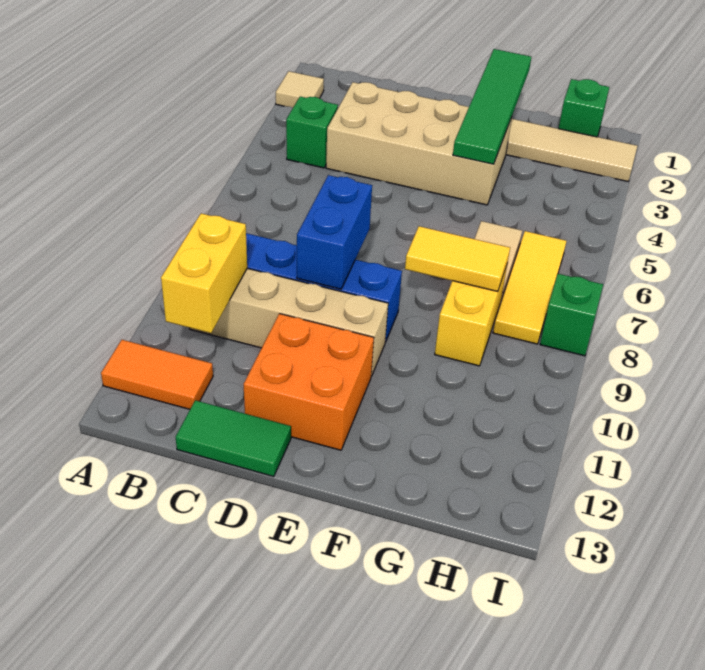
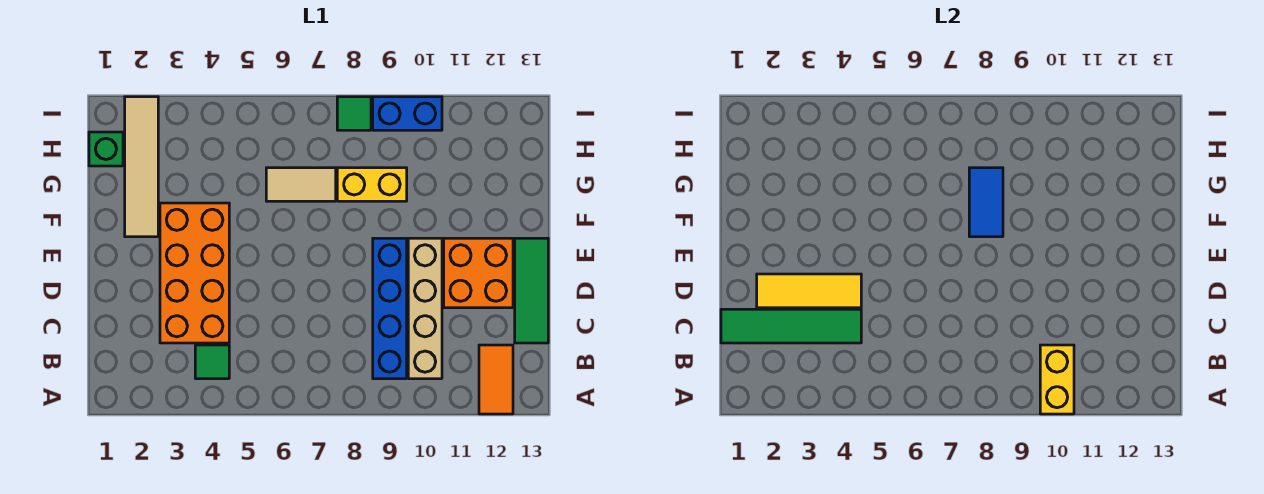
tan 1x1 tile [276,71,324,108] -> none
green 1x1 brick [286,97,338,168] -> green 1x1 tile [195,345,229,379]
yellow 1x2 brick [161,213,247,333] -> yellow 1x2 brick turned to [1040,345,1074,414]
tan 2x4 brick [326,82,512,205] -> orange 2x4 brick [160,203,229,343]
green 1x2 tile [176,400,291,477] -> green 1x3 tile [515,238,548,343]
blue 1x2 brick [297,175,372,289] -> blue 1x2 brick moved to [373,97,442,130]
green 1x4 tile [453,49,531,164] -> green 1x4 tile moved to [721,309,861,343]
yellow 1x2 tile [405,226,510,291] -> blue 1x2 tile [969,168,1003,237]
yellow 1x3 tile [493,231,566,344] -> yellow 1x3 tile moved to [757,274,861,308]
green 1x1 brick [540,274,603,356] -> green 1x1 tile [337,97,371,130]

